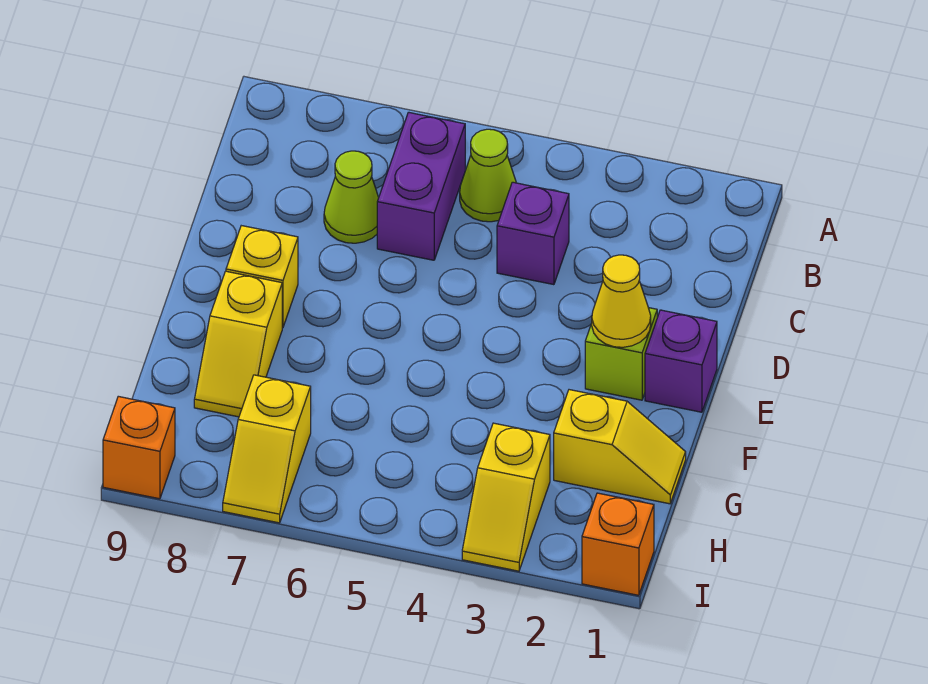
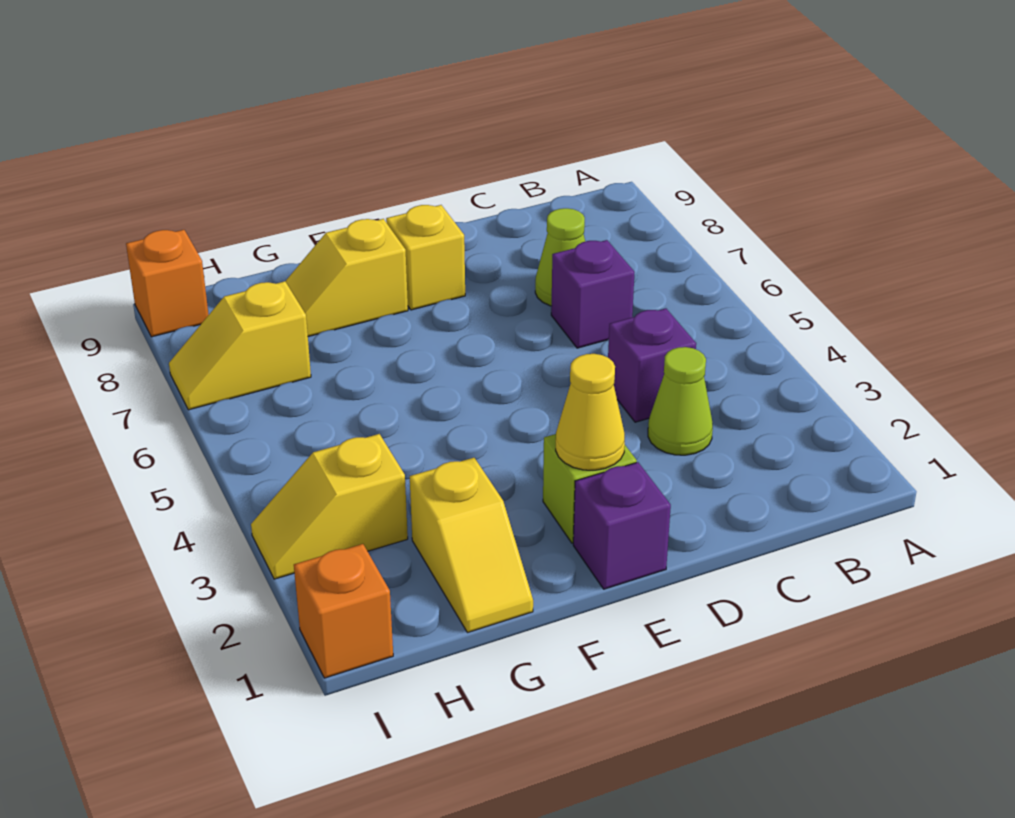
lime 1x1 cone [460,129,516,222] -> lime 1x1 cone moved to [648,347,713,455]
purple 1x2 brick [377,112,465,260] -> purple 1x1 brick [551,240,635,348]

